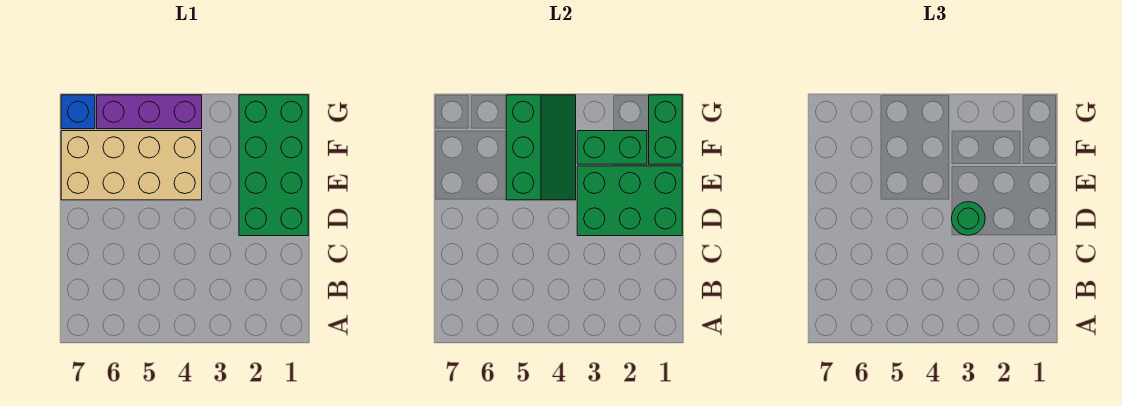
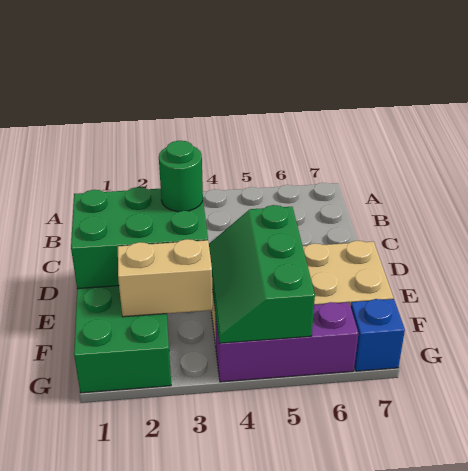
green 1x2 brick [649,95,682,164] -> none
green 1x2 brick [577,131,647,164] -> tan 1x2 brick [118,239,213,317]

